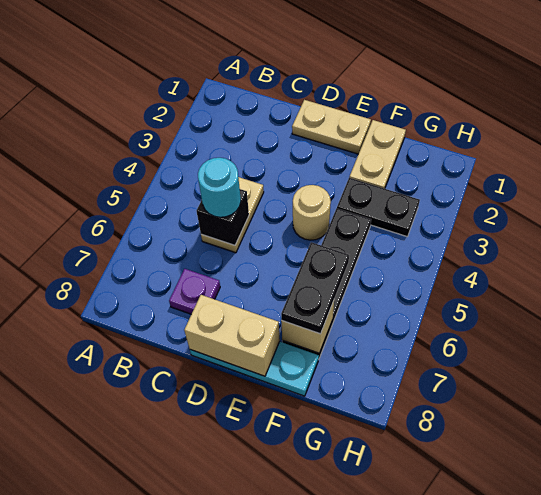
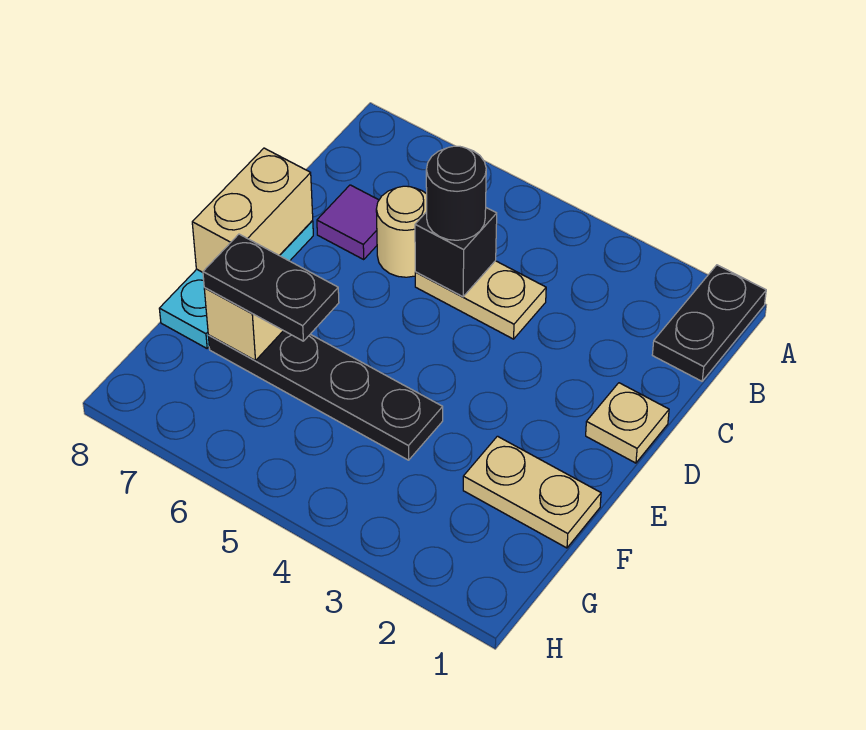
cyan 1x1 round brick [198,158,241,217] -> black 1x1 round brick [426,146,486,240]
purple 1x1 plate [169,269,220,314] -> purple 1x1 tile [317,185,379,259]
tan 1x2 plate [292,100,371,154] -> tan 1x1 plate [586,383,669,463]
tan 1x1 round brick [293,185,331,240] -> tan 1x1 round brick moved to [376,186,427,277]
black 1x2 plate [337,178,420,236] -> black 1x2 plate moved to [652,265,766,381]

